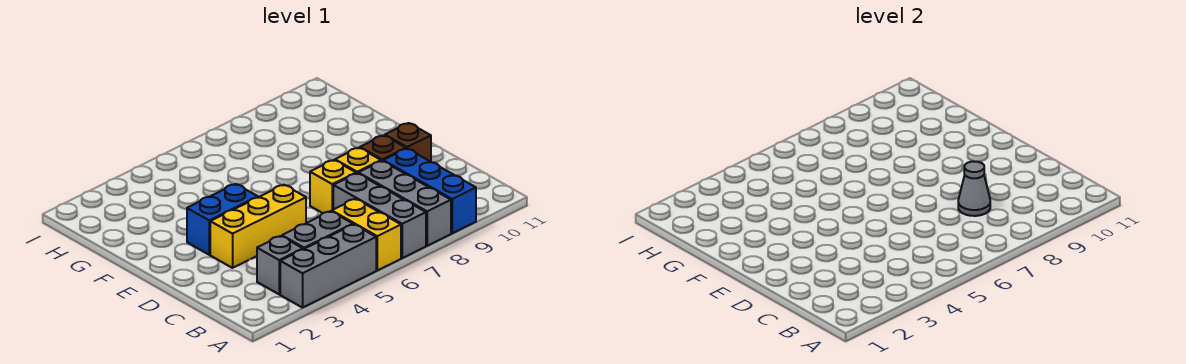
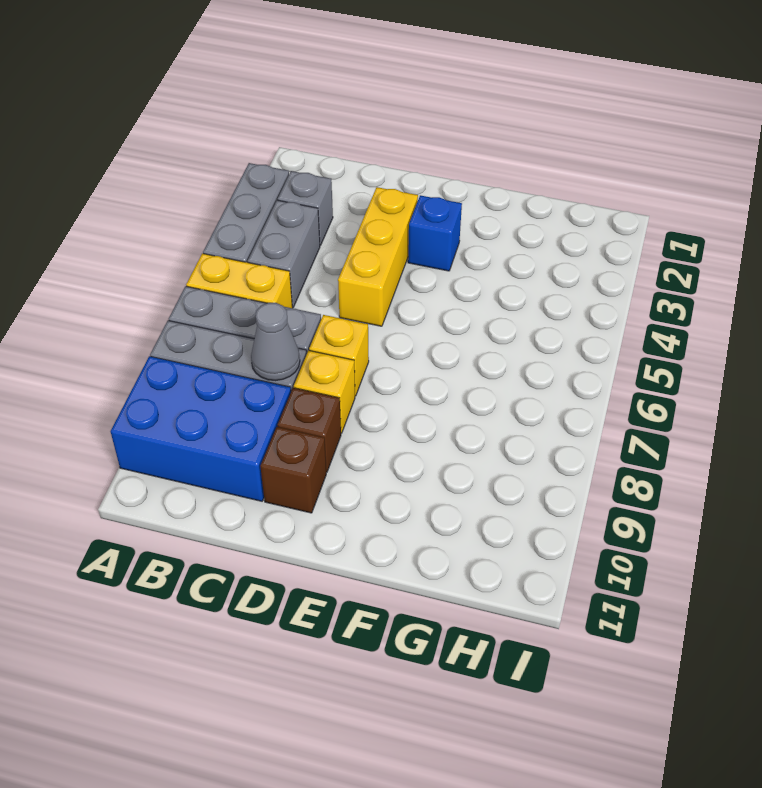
blue 1x3 brick [383,149,476,233] -> blue 2x3 brick [111,356,291,501]
blue 1x2 brick [187,184,258,255] -> blue 1x1 brick [408,195,462,271]

